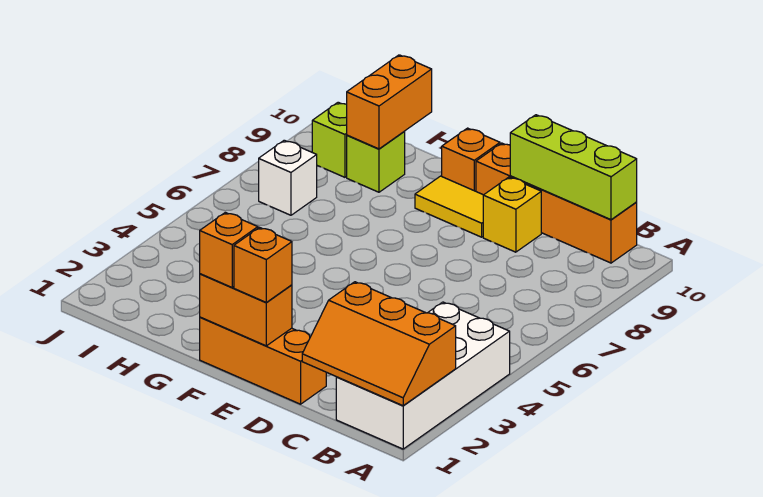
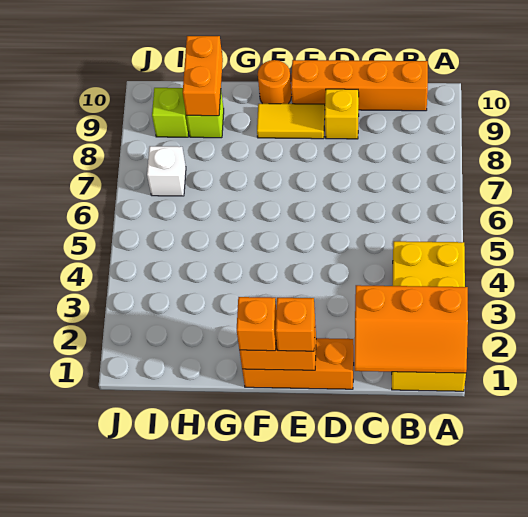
white 2x4 brick [336,302,510,449] -> yellow 2x4 brick [392,241,466,391]
lime 1x3 brick [510,115,637,220] -> none
orange 1x1 brick [442,128,500,191] -> orange 1x1 round brick [258,60,292,104]

